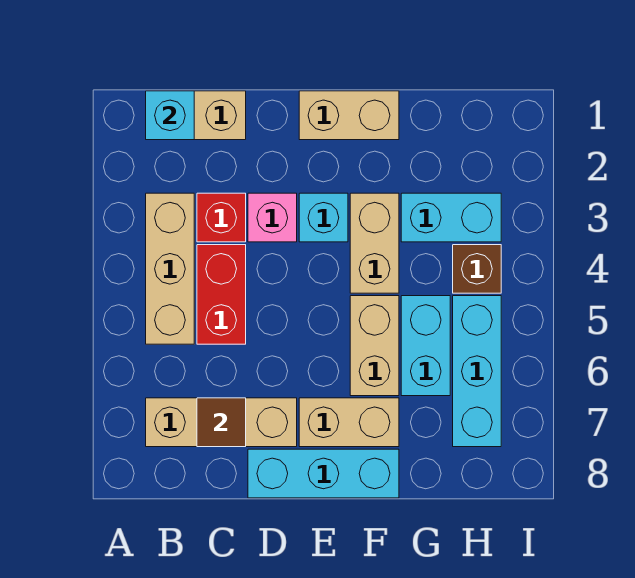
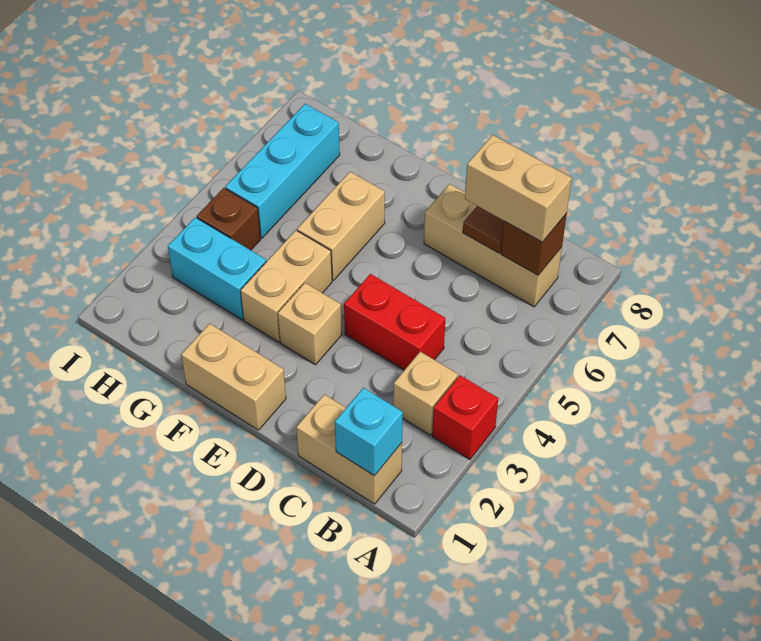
tan 1x3 brick [146,193,194,344] -> tan 1x1 brick [393,352,458,435]
none -> brown 1x1 brick [501,213,567,275]
red 1x1 brick [197,193,246,242] -> red 1x1 brick moved to [432,375,498,459]
red 1x2 brick [197,245,246,344] -> red 1x2 brick turned to [344,274,445,370]
pink 1x1 brick [248,193,297,242] -> none
cyan 1x3 brick [248,449,399,498] -> none
cyan 1x1 brick [299,193,348,242] -> tan 1x1 brick [278,283,342,365]
tan 1x2 brick [299,398,399,447] -> tan 1x2 brick moved to [465,135,572,242]
cyan 1x2 brick [401,296,450,396] -> none

